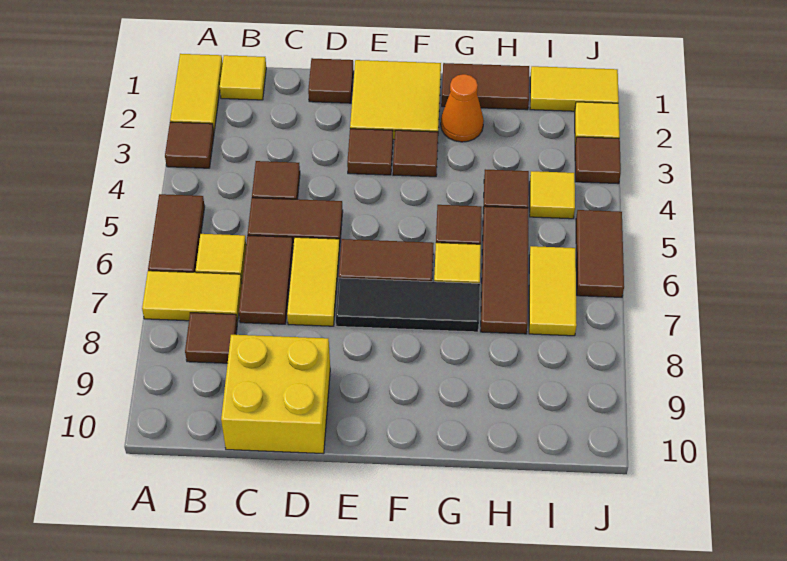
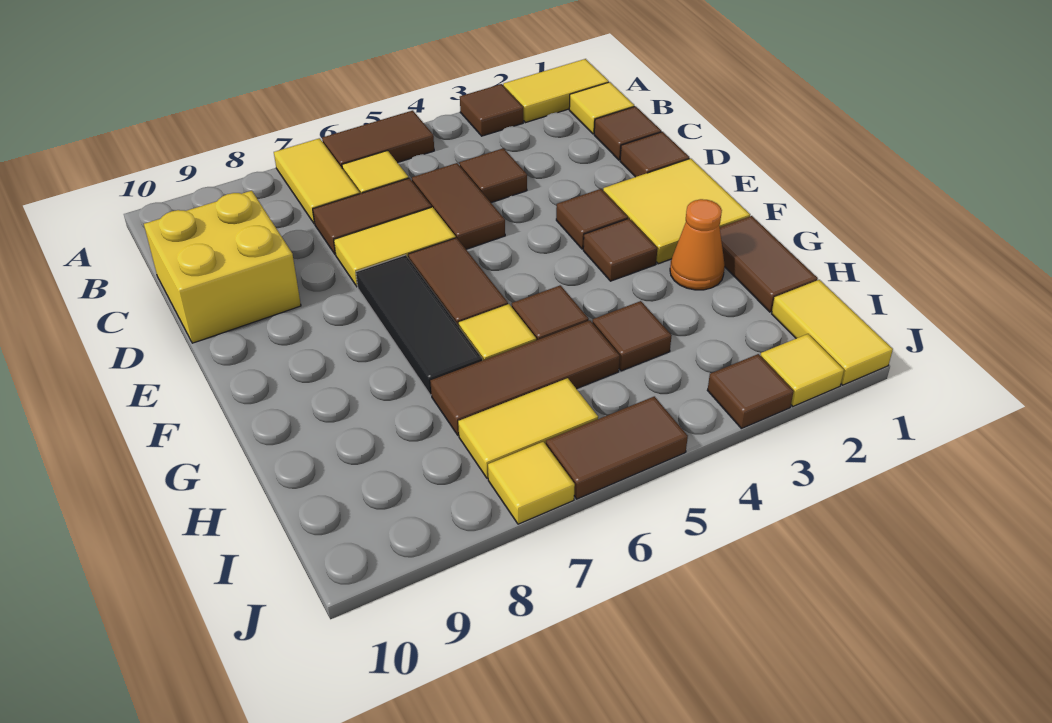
brown 1x1 tile [185,313,237,363] -> brown 1x1 tile moved to [594,106,661,160]
yellow 1x1 tile [530,171,575,219] -> yellow 1x1 tile moved to [488,442,575,524]

